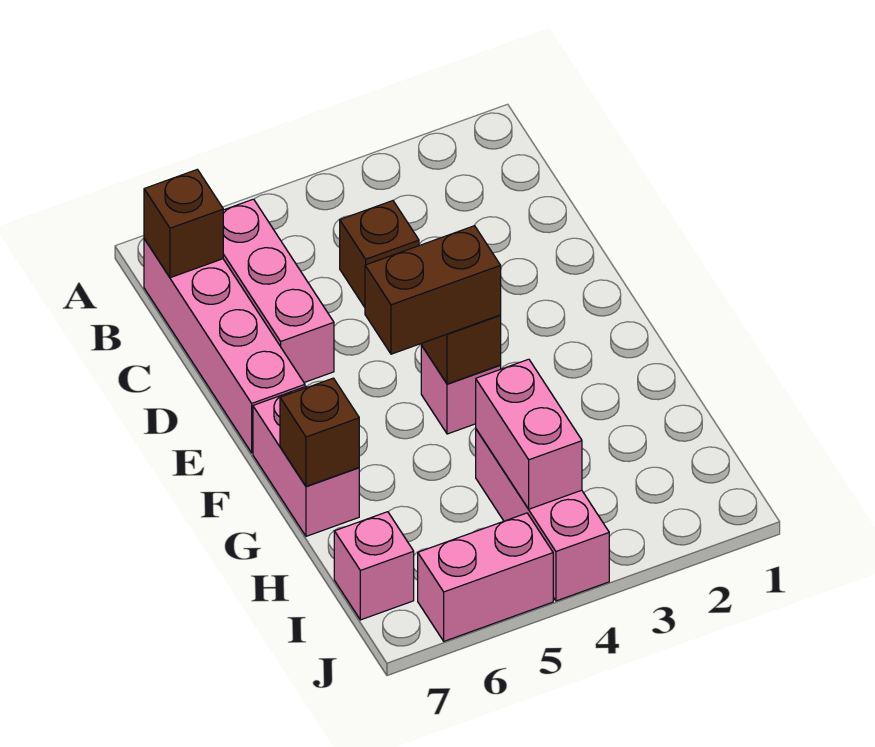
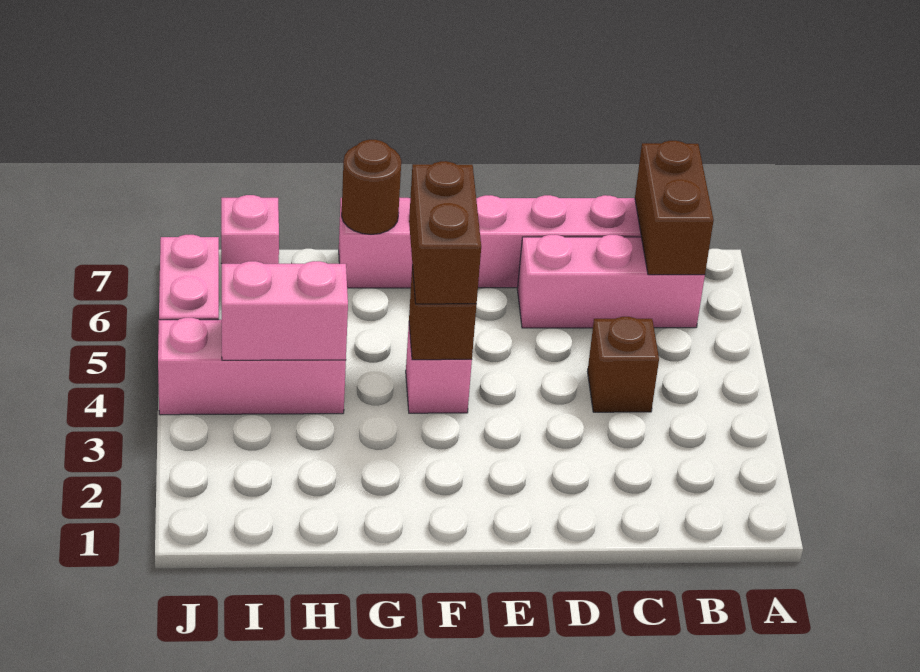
brown 1x1 brick [144,169,223,278] -> brown 1x2 brick [635,141,714,275]
brown 1x1 brick [280,378,359,486] -> brown 1x1 round brick [342,140,401,234]

